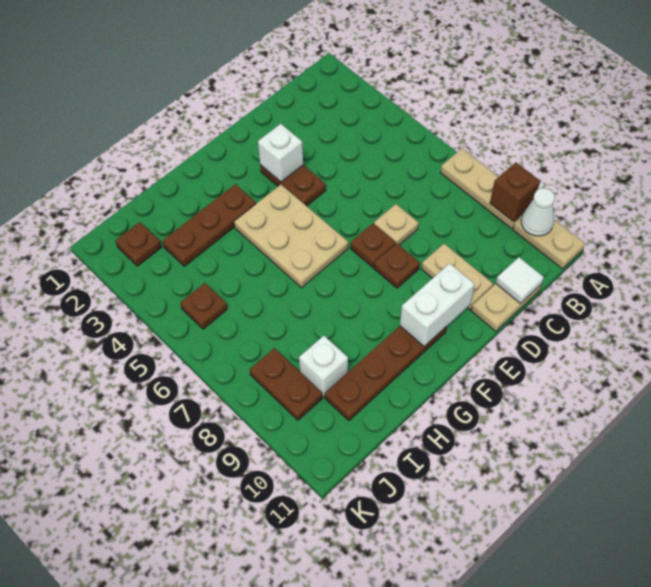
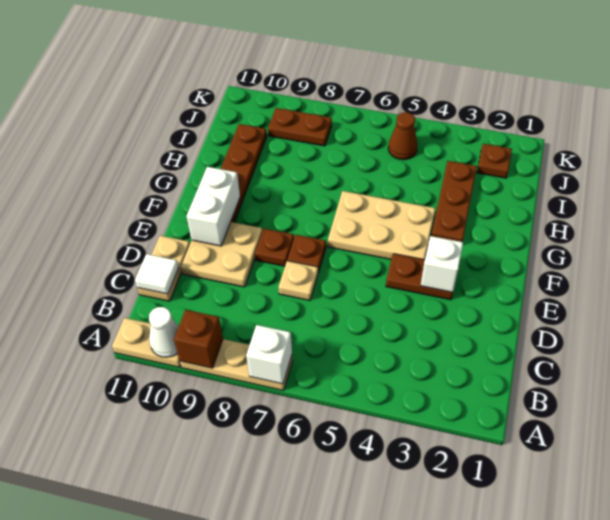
tan 1x2 plate [421,244,493,310] -> tan 2x2 plate [181,222,262,287]
white 1x1 brick [299,336,348,397] -> white 1x1 brick moved to [246,325,292,384]
brown 1x1 plate [180,283,227,329] -> brown 1x1 cone [388,112,417,160]

